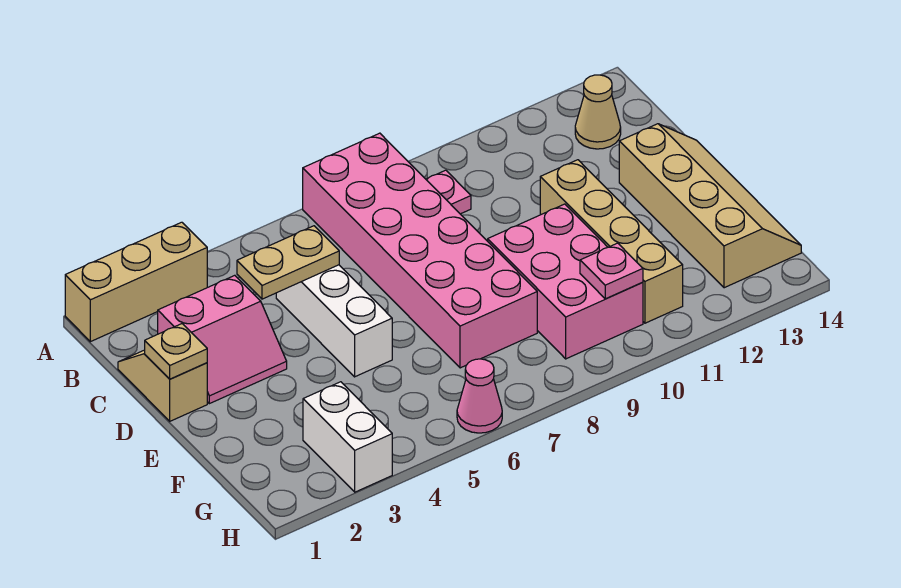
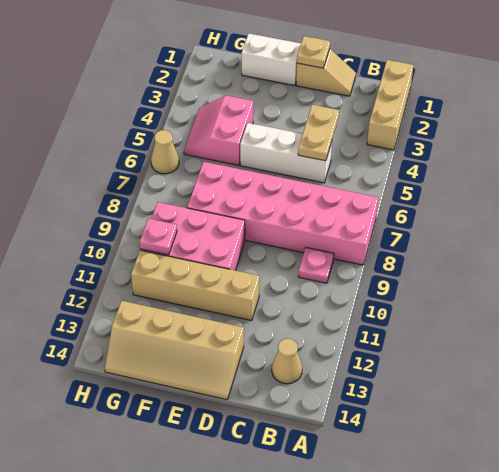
pink 2x2 slope [158,275,287,404] -> pink 2x2 slope moved to [184,95,253,165]
white 1x2 brick [303,382,392,492] -> white 1x2 brick moved to [242,34,301,86]
pink 1x1 cone [457,359,502,433] -> tan 1x1 cone [151,130,179,174]

